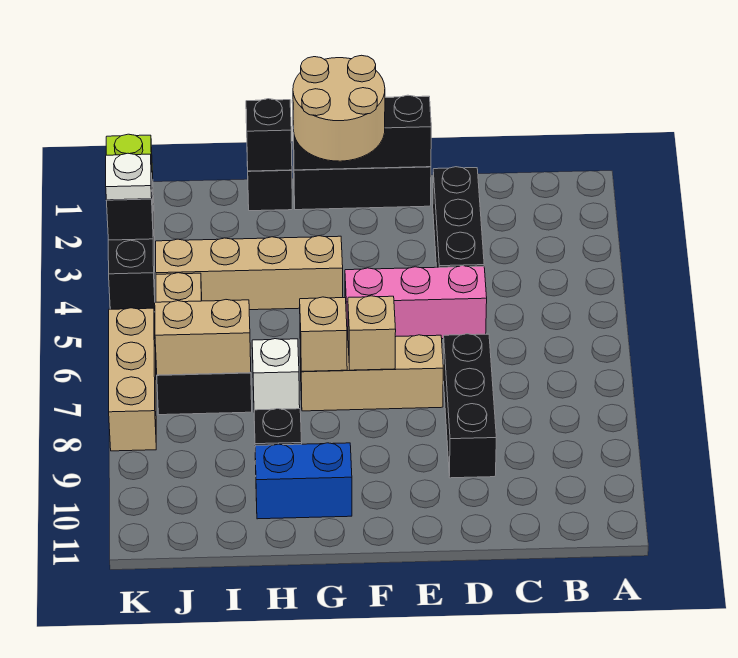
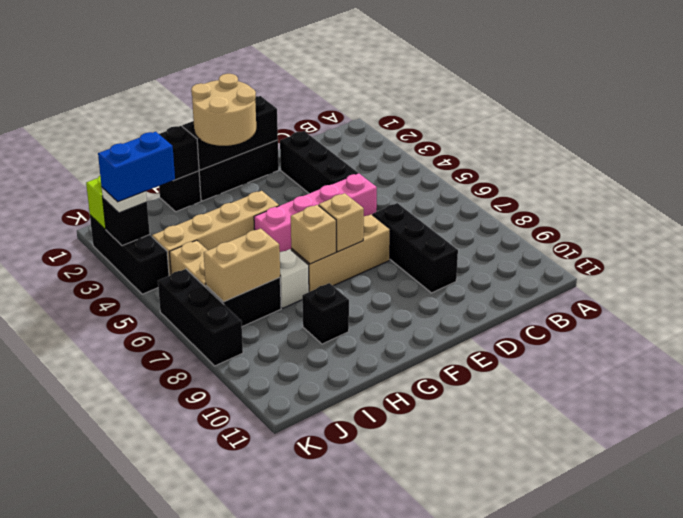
pink 1x3 brick [345,266,487,339] -> pink 1x4 brick [254,173,377,252]
blue 1x2 brick [255,443,352,519] -> blue 1x2 brick moved to [98,132,175,202]
tan 1x3 brick [109,308,156,451] -> black 1x3 brick [158,269,243,366]

